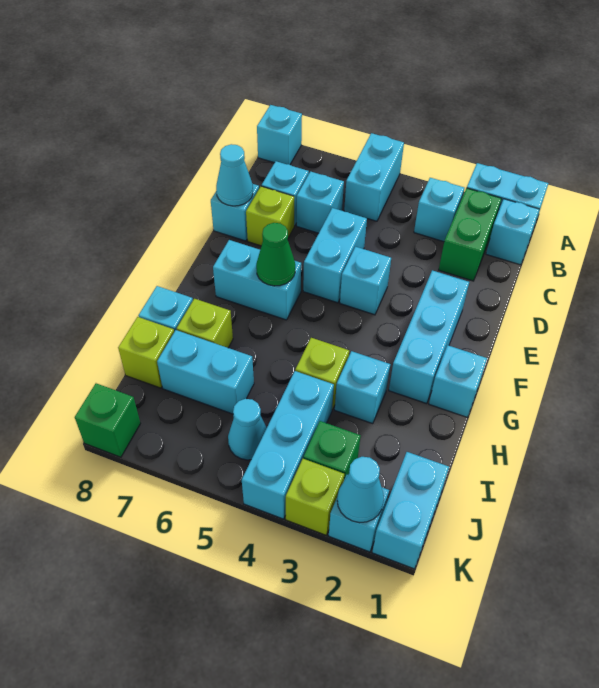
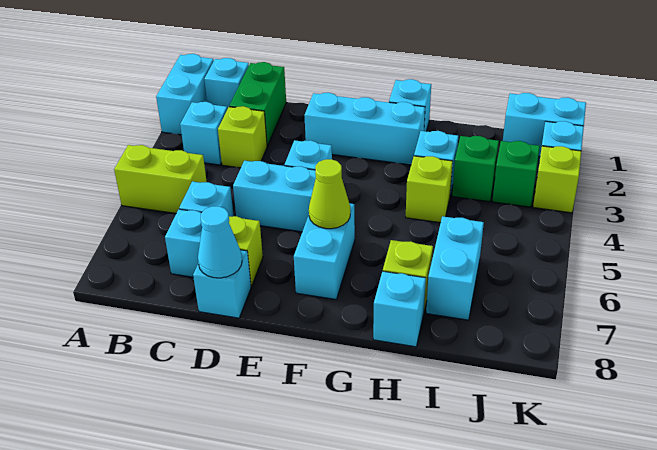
cyan 1x2 brick [344,133,404,221] -> lime 1x2 brick [114,145,207,213]
cyan 1x1 brick [257,105,302,165] -> none
green 1x2 brick [439,188,502,281] -> green 1x2 brick turned to [229,62,286,146]
green 1x1 cone [256,223,295,286] -> lime 1x1 cone [309,159,350,229]
cyan 1x3 brick [242,371,334,519] -> none
lime 1x1 brick [118,317,174,388] -> lime 1x1 brick moved to [218,106,267,168]
cyan 1x1 cone [228,399,267,460] -> none
cyan 1x1 cone [337,457,384,523] -> none
green 1x1 brick [75,383,140,457] -> green 1x1 brick moved to [452,136,499,202]

